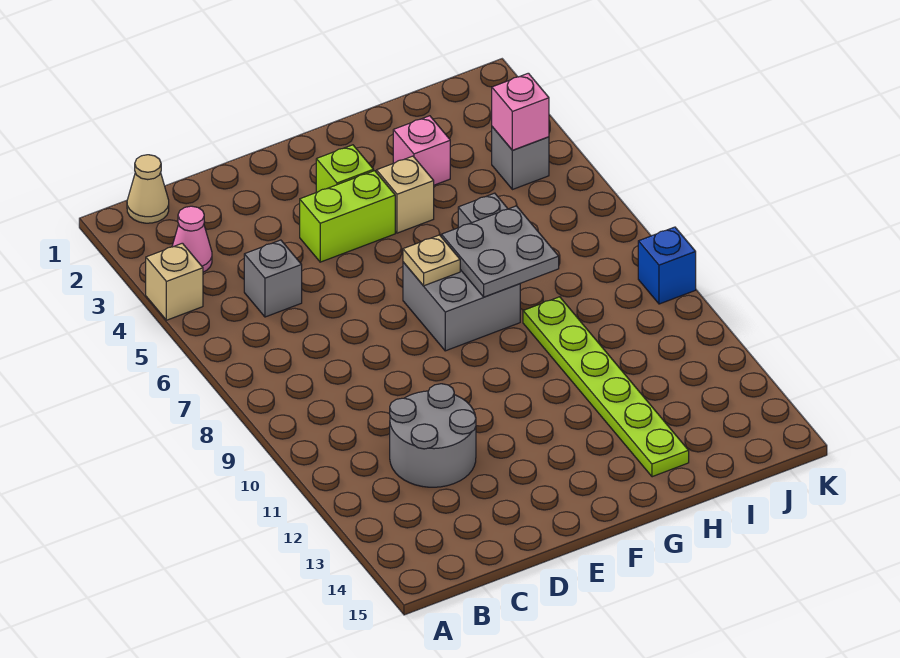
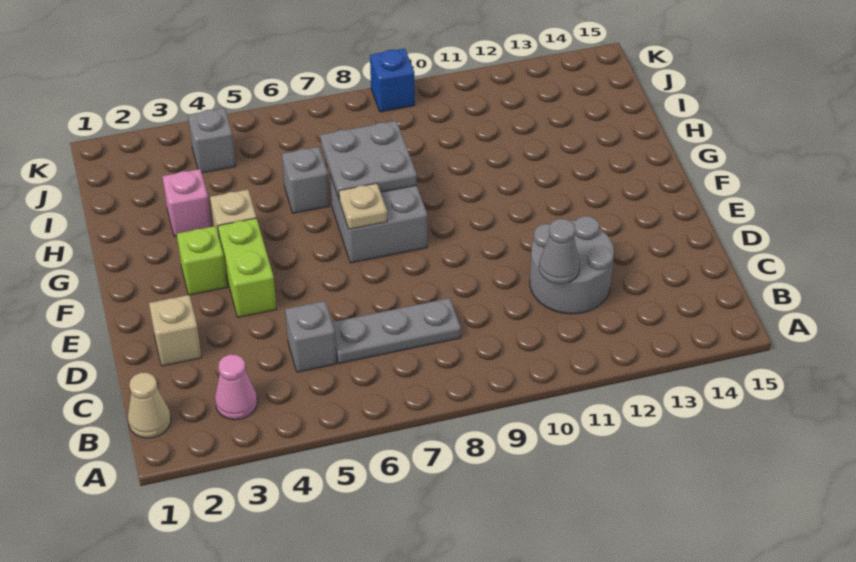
tan 1x1 brick [146,243,203,320] -> tan 1x1 brick moved to [149,295,202,366]
none -> grey 1x3 plate [332,298,461,363]
none -> grey 1x1 cone [539,219,580,284]
lime 1x6 plate [523,297,689,477] -> none
pink 1x1 brick [492,73,549,150] -> none

